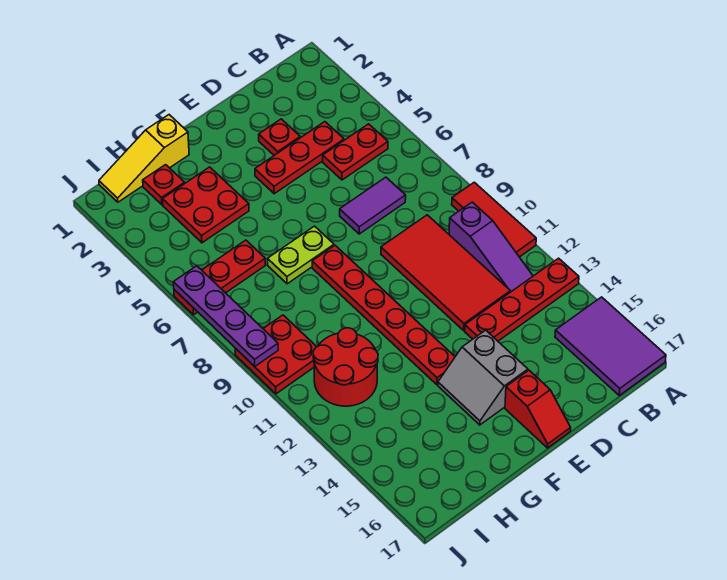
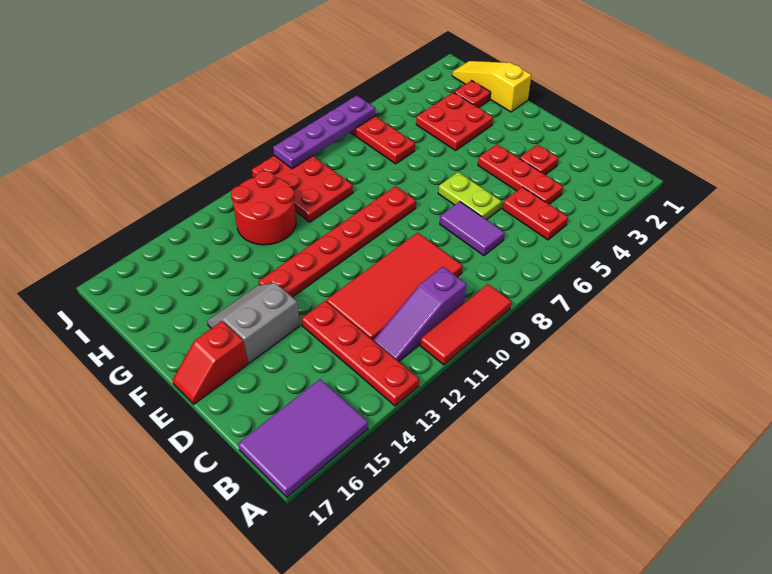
lime 1x2 plate [268,226,334,284] -> lime 1x2 plate moved to [438,172,502,220]
red 2x2 plate [235,315,317,394] -> red 2x3 plate [252,156,353,222]

